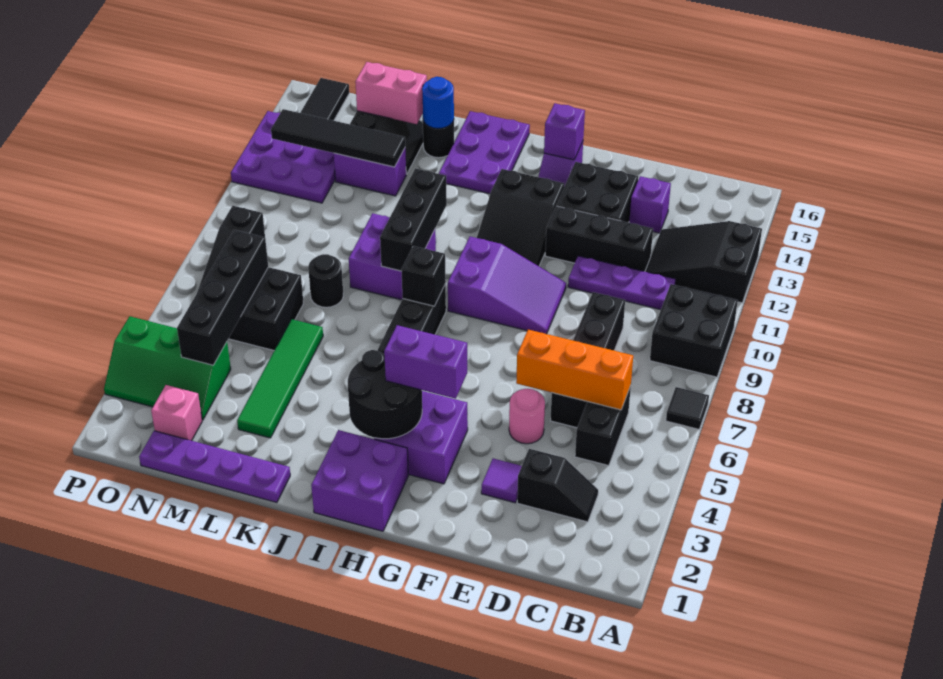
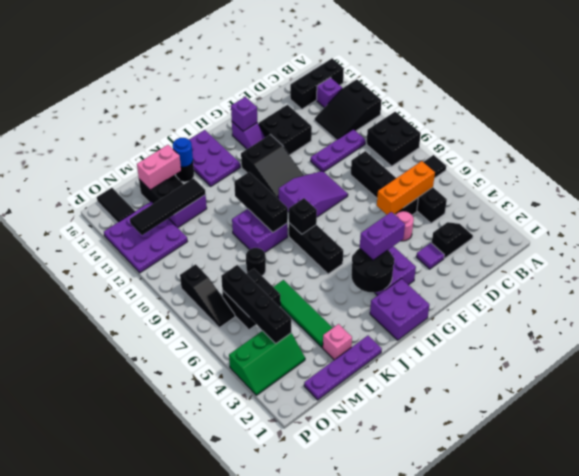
black 1x3 brick [545,206,653,272] -> black 1x3 brick moved to [290,58,344,109]
purple 1x1 brick [629,176,671,233] -> purple 1x1 brick moved to [317,78,342,108]
pink 1x1 brick [151,385,202,441] -> pink 1x1 brick moved to [323,324,352,360]

